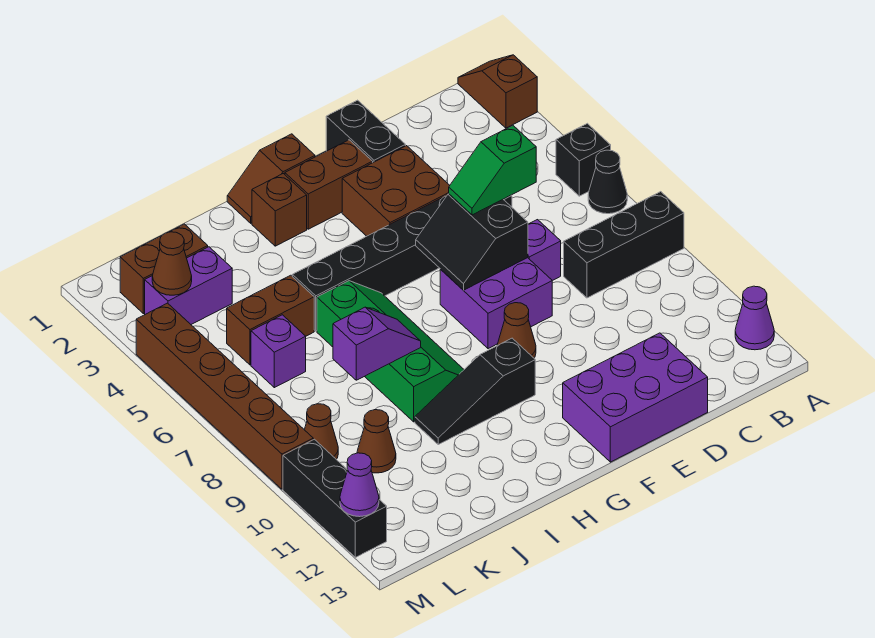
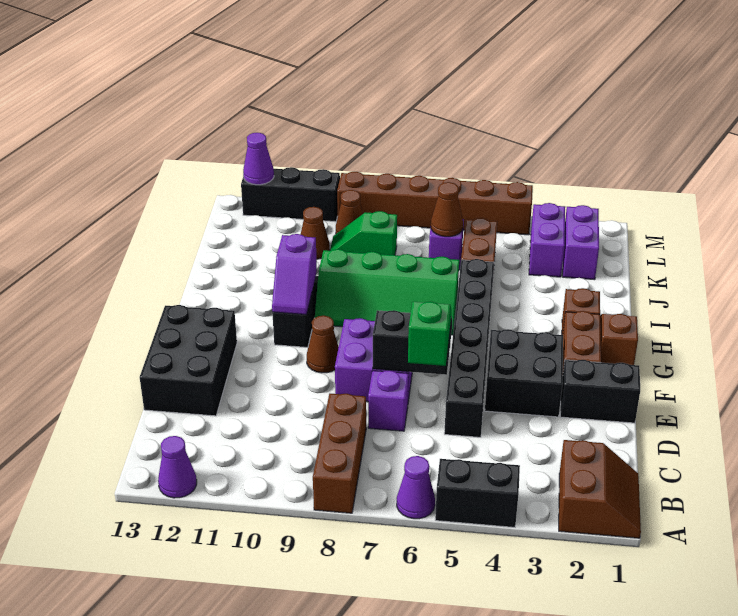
brown 1x2 slope [458,55,537,128] -> brown 2x2 slope [559,440,641,538]
black 1x1 brick [556,123,611,196] -> black 1x2 brick [435,459,520,527]
black 1x1 cone [588,150,627,214] -> purple 1x1 cone [397,456,435,519]
black 1x3 brick [564,192,684,298] -> brown 1x3 brick [313,394,366,513]
purple 2x3 brick [563,333,708,462] -> black 2x3 brick [140,305,237,416]
brown 2x2 brick [342,146,450,236] -> black 2x2 brick [485,329,563,417]
purple 1x2 slope [333,307,421,380] -> purple 1x2 slope moved to [272,234,317,315]
brown 1x2 brick [120,224,208,314] -> purple 1x2 brick [563,205,599,280]
none -> green 1x2 slope [330,211,397,255]
brown 1x1 cone [152,232,192,295] -> brown 1x1 cone moved to [431,182,463,237]

